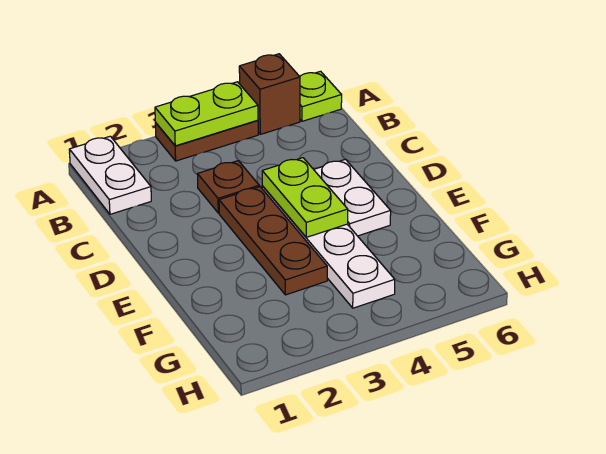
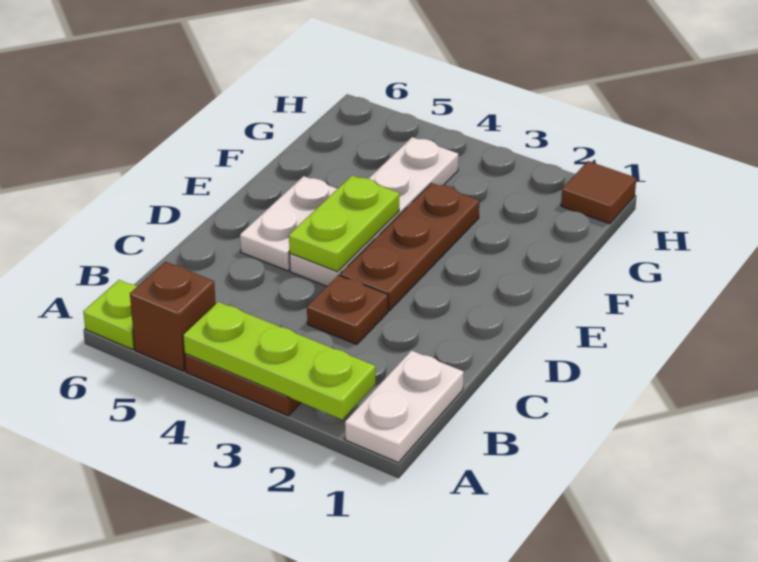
lime 1x2 plate [155,82,258,146] -> lime 1x3 plate [183,302,375,419]
none -> brown 1x1 tile [561,161,636,224]

